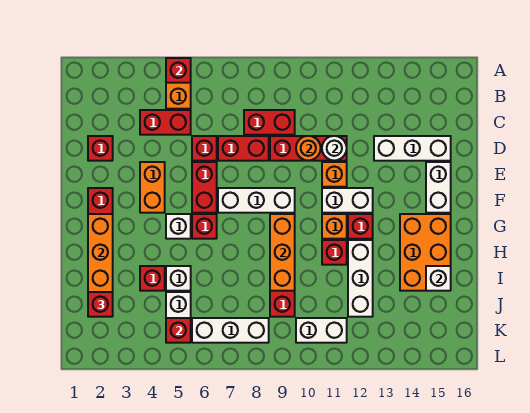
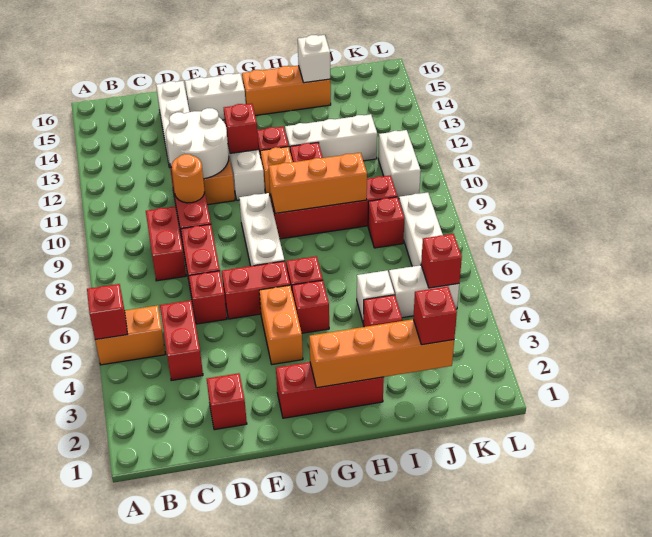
white 1x1 round brick [322,136,347,161] -> white 2x2 round brick [166,108,229,179]
orange 1x2 brick [140,162,165,213] -> orange 1x2 brick turned to [259,285,303,364]
none -> red 1x1 brick [224,104,259,153]
white 1x1 brick [166,214,191,239] -> red 1x1 brick [292,280,329,333]
orange 2x3 brick [400,214,451,291] -> orange 1x3 brick [242,65,331,116]
none -> red 1x1 brick [368,197,404,248]

